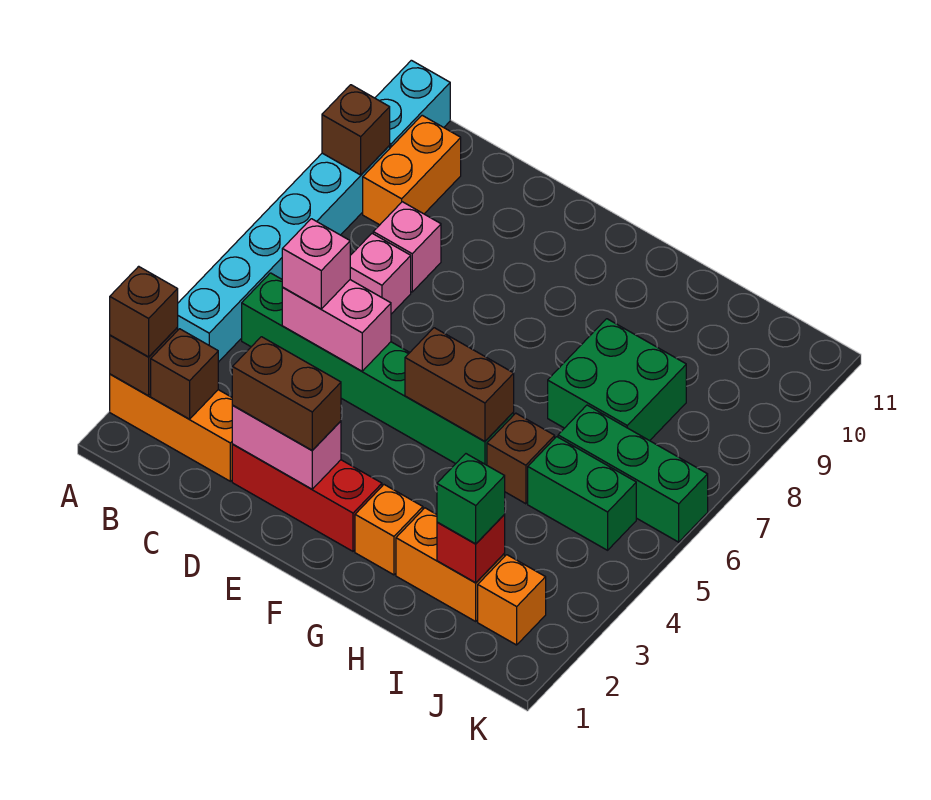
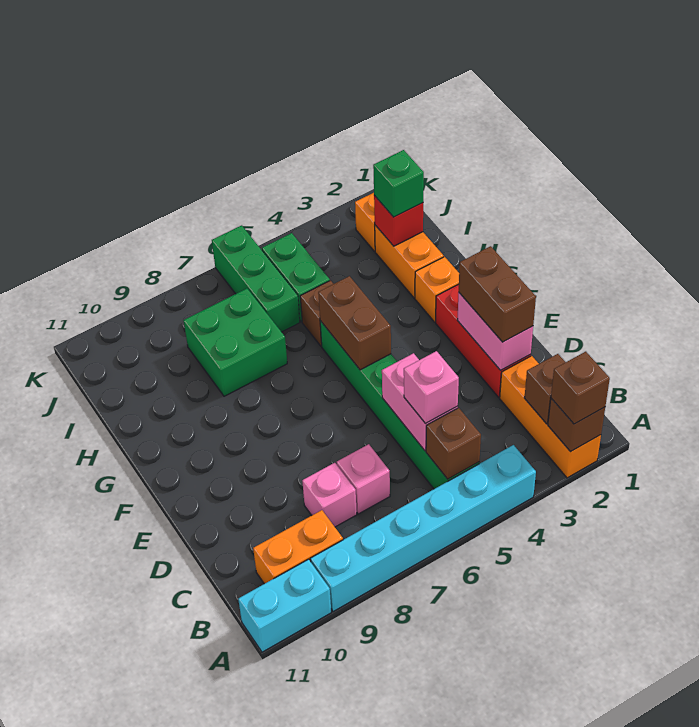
brown 1x1 brick [322,85,390,175] -> brown 1x1 brick moved to [426,408,481,479]

